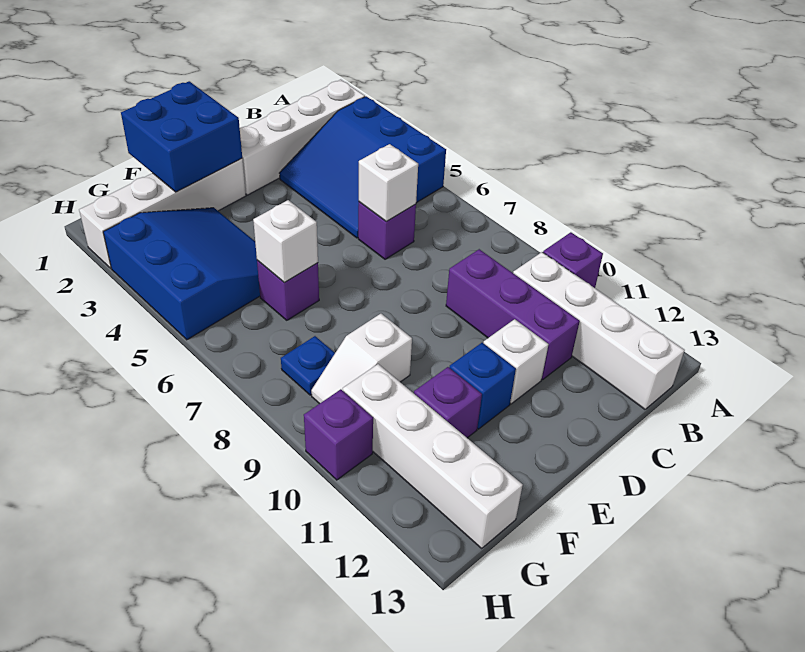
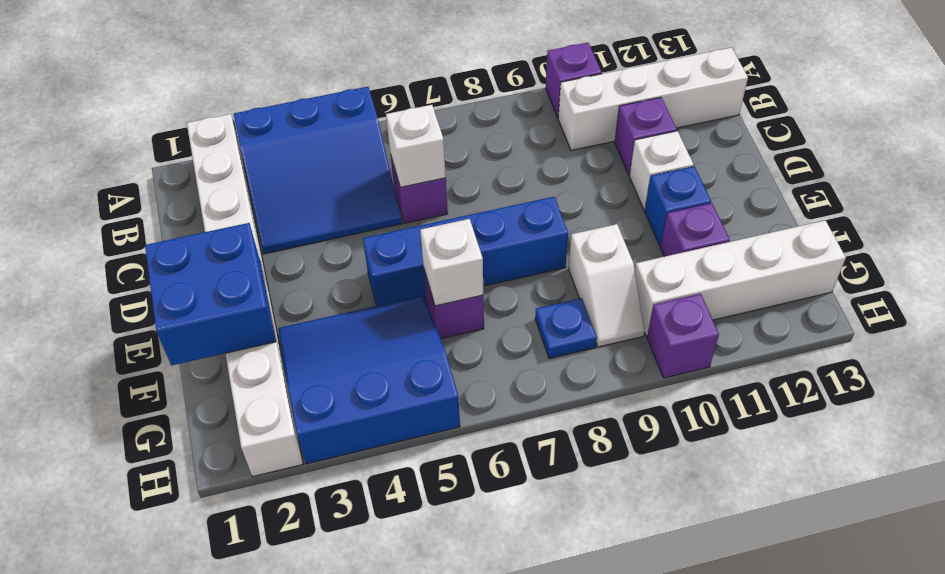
purple 1x3 brick [446,249,580,380] -> purple 1x1 brick [615,97,677,175]
none -> blue 1x4 brick [363,197,568,306]

